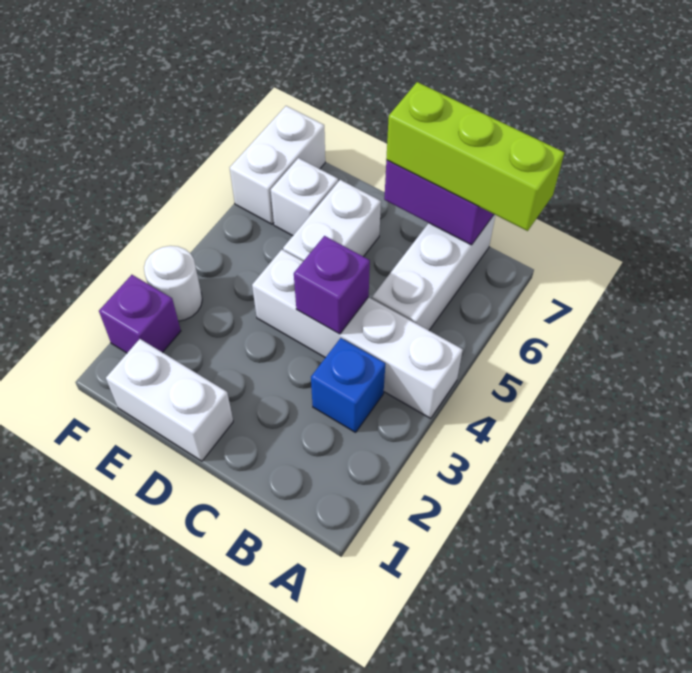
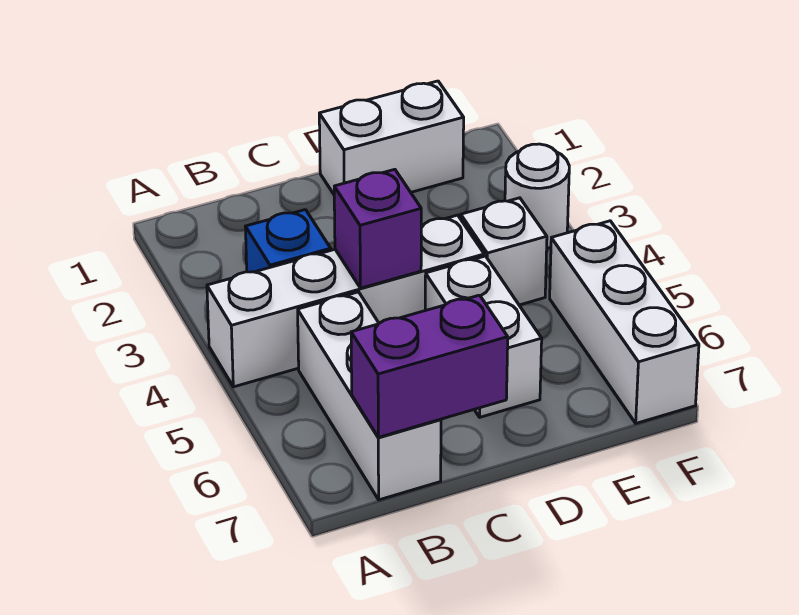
lime 1x3 brick [386,82,564,231] -> none
white 1x1 brick [271,158,338,236] -> white 1x1 brick moved to [461,198,547,305]
purple 1x1 brick [99,275,181,353] -> none
white 1x2 brick [230,106,325,224] -> white 1x3 brick [550,221,699,423]

